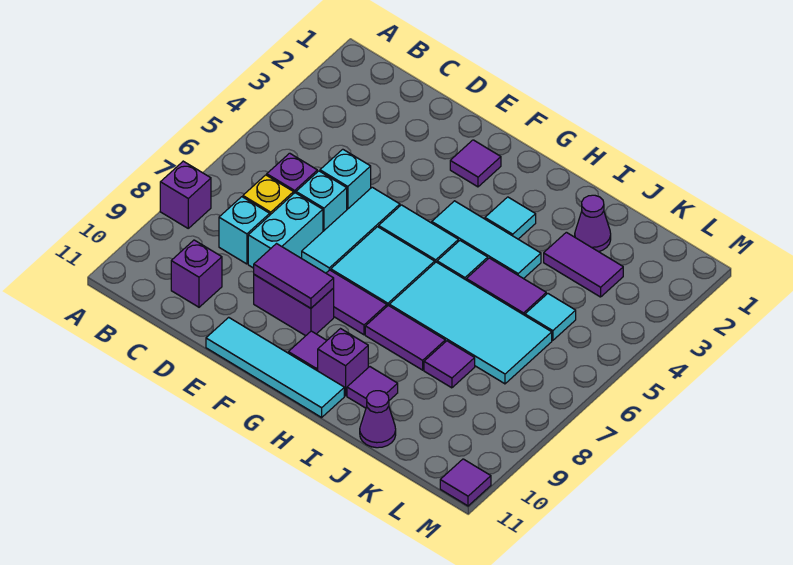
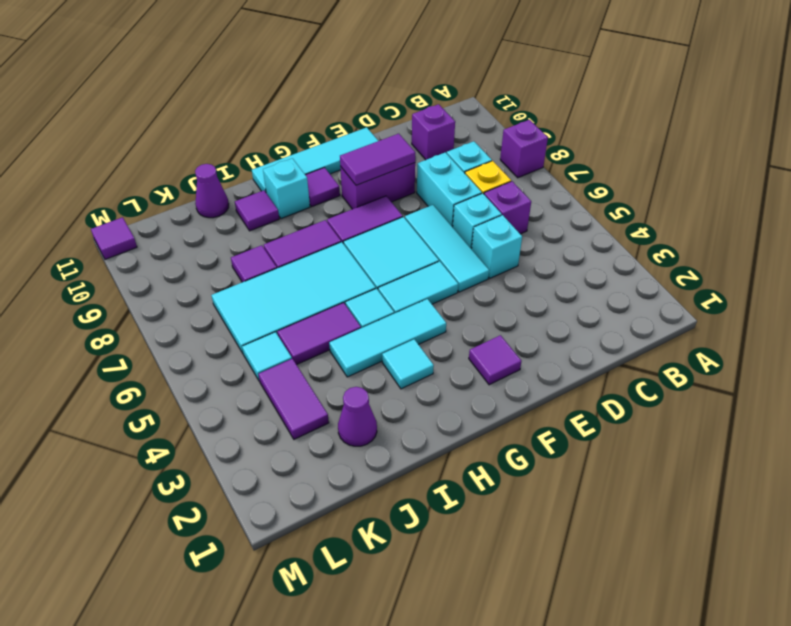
purple 1x1 brick [318,329,368,396] -> cyan 1x1 brick [263,158,310,219]
purple 1x2 tile [544,232,623,297] -> purple 1x2 tile turned to [259,359,329,439]

